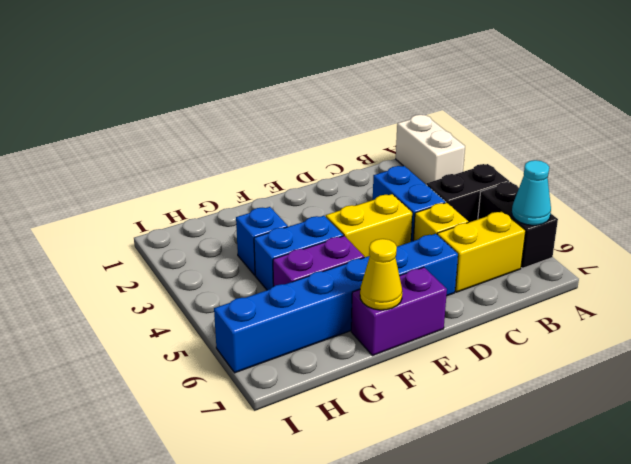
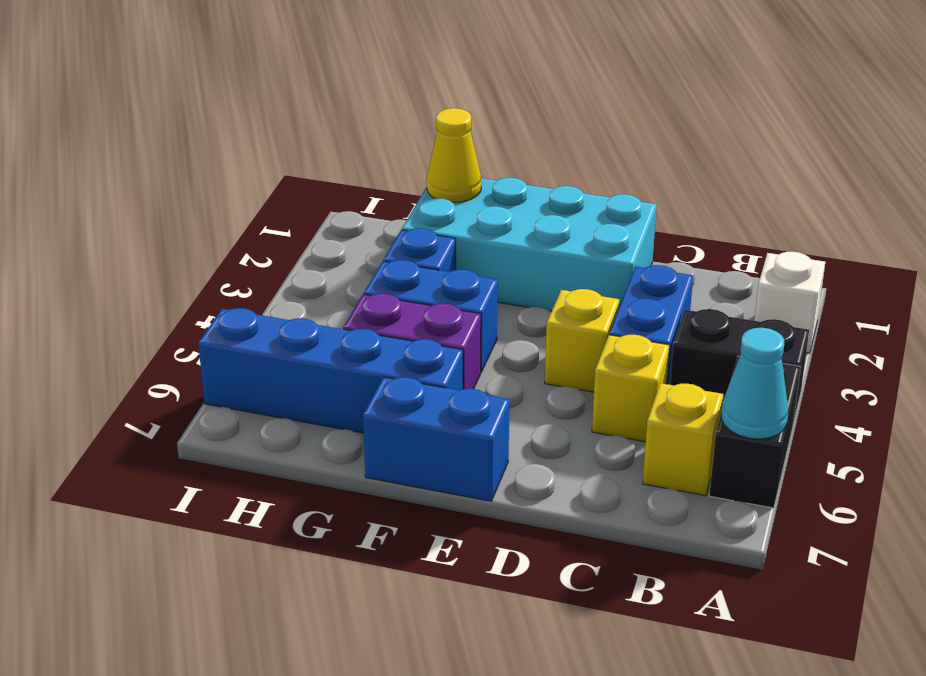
white 1x2 brick [396,115,465,184] -> white 1x1 brick [754,252,825,353]
yellow 1x2 brick [437,211,526,292] -> yellow 1x1 brick [643,383,723,496]
none -> cyan 2x4 brick [402,178,657,311]
yellow 1x2 brick [326,194,412,257] -> yellow 1x1 brick [545,289,619,392]
blue 1x6 brick [214,234,458,373] -> blue 1x4 brick [198,308,463,433]
purple 1x2 brick [351,267,447,356] -> blue 1x2 brick [363,377,510,501]
yellow 1x1 cone [360,239,402,310] -> yellow 1x1 cone moved to [426,108,481,202]

